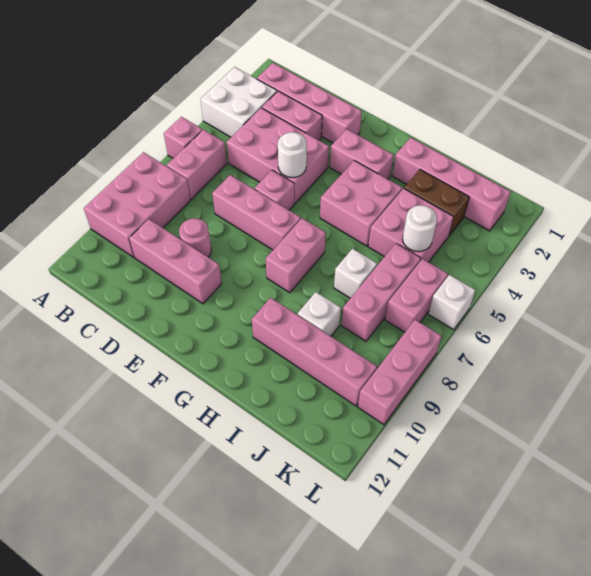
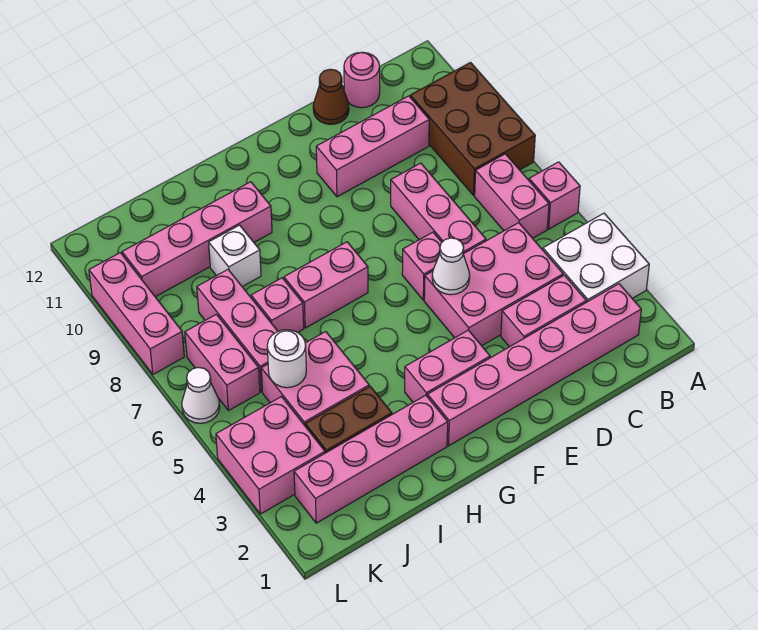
pink 2x3 brick [84,152,191,257] -> brown 2x3 brick [410,63,535,195]
pink 1x4 brick [257,63,362,143] -> pink 1x6 brick [428,284,641,446]
pink 1x3 brick [212,175,301,250] -> pink 1x3 brick turned to [391,163,486,254]
pink 1x1 round brick [179,218,211,257] -> pink 1x1 round brick moved to [344,52,380,108]
none -> brown 1x1 cone [313,69,349,124]
white 1x1 round brick [278,132,307,178] -> white 1x1 cone [432,238,470,295]
pink 2x2 brick [320,160,402,246] -> pink 2x2 brick moved to [216,397,325,514]
pink 1x2 brick [266,218,326,293] -> pink 1x2 brick turned to [284,242,368,328]
white 1x1 brick [334,249,377,298] -> pink 1x1 brick [251,278,304,332]
white 1x1 brick [429,275,475,330] -> white 1x1 cone [182,368,220,423]

